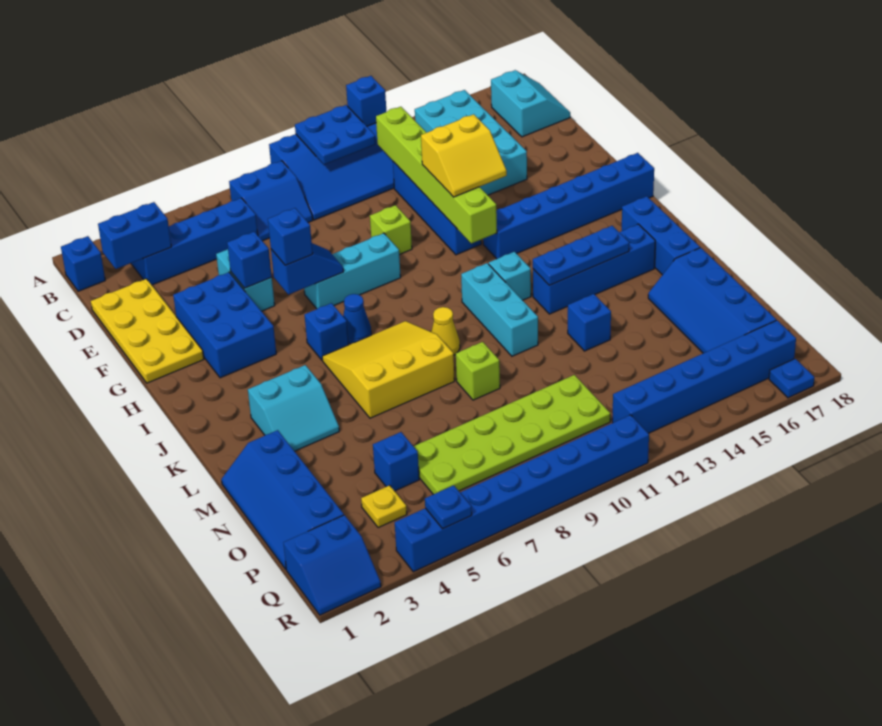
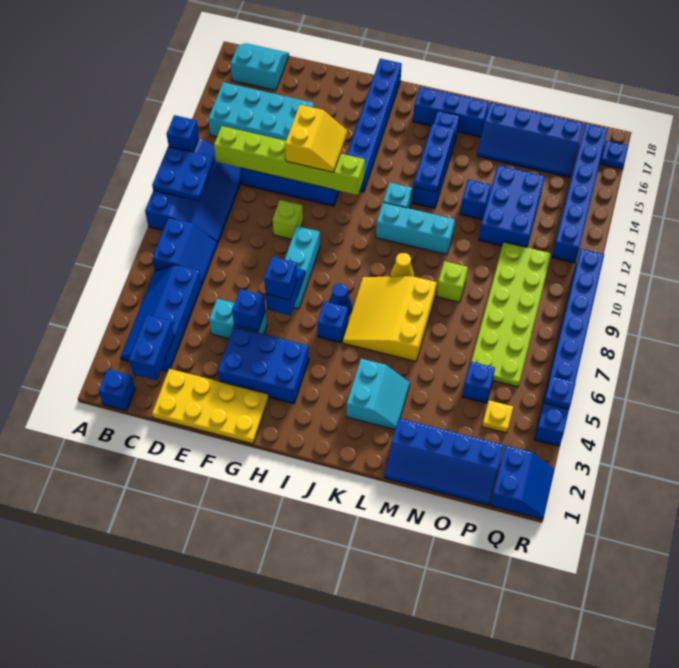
none -> blue 2x3 brick [479,165,545,247]

